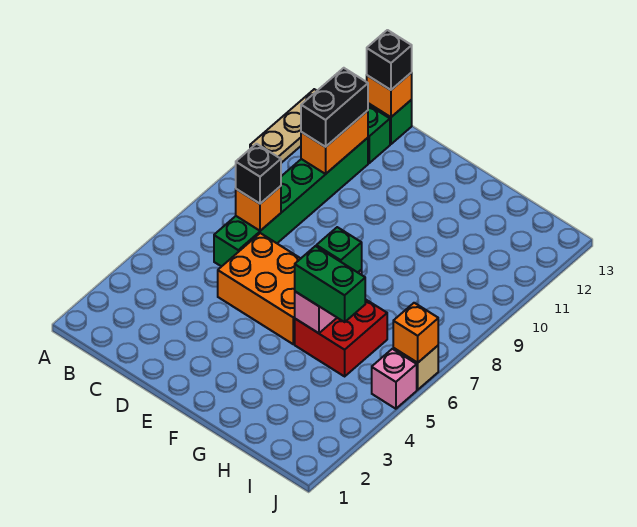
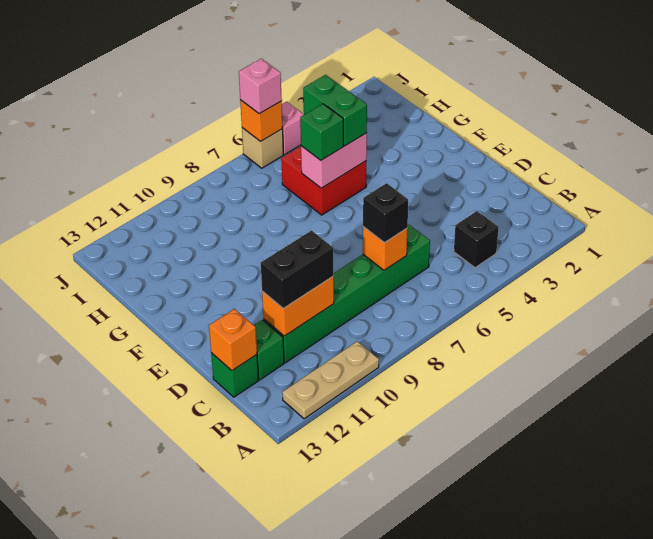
black 1x1 brick [367,30,412,90] -> black 1x1 brick moved to [454,211,499,268]
orange 2x3 brick [218,233,301,344] -> none
none -> pink 1x1 brick [239,59,282,114]

